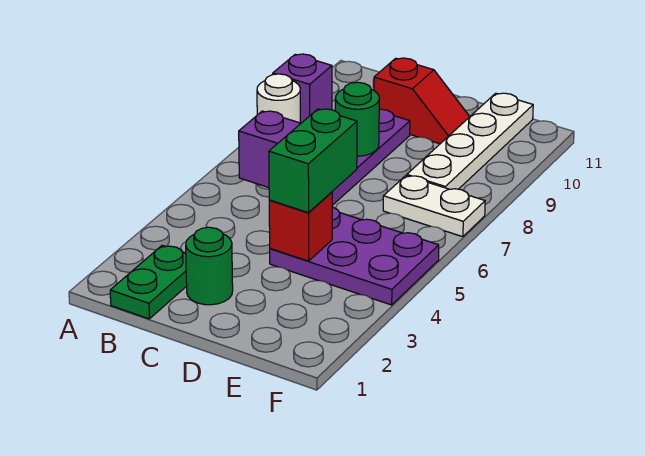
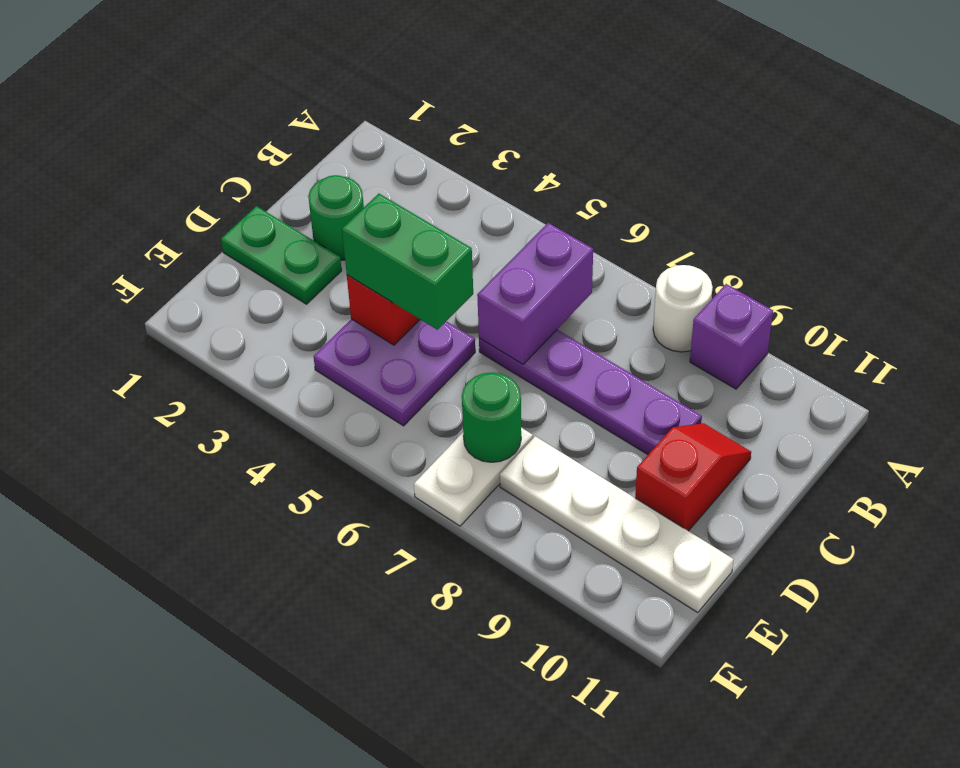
green 1x2 plate [110,245,187,319] -> green 1x2 plate moved to [221,206,342,304]
green 1x1 round brick [335,82,379,156] -> green 1x1 round brick moved to [462,372,521,462]
red 1x2 slope [374,58,470,144] -> red 1x2 slope turned to [635,423,751,531]
purple 2x3 plate [270,207,439,305] -> purple 2x2 plate [313,319,475,426]

